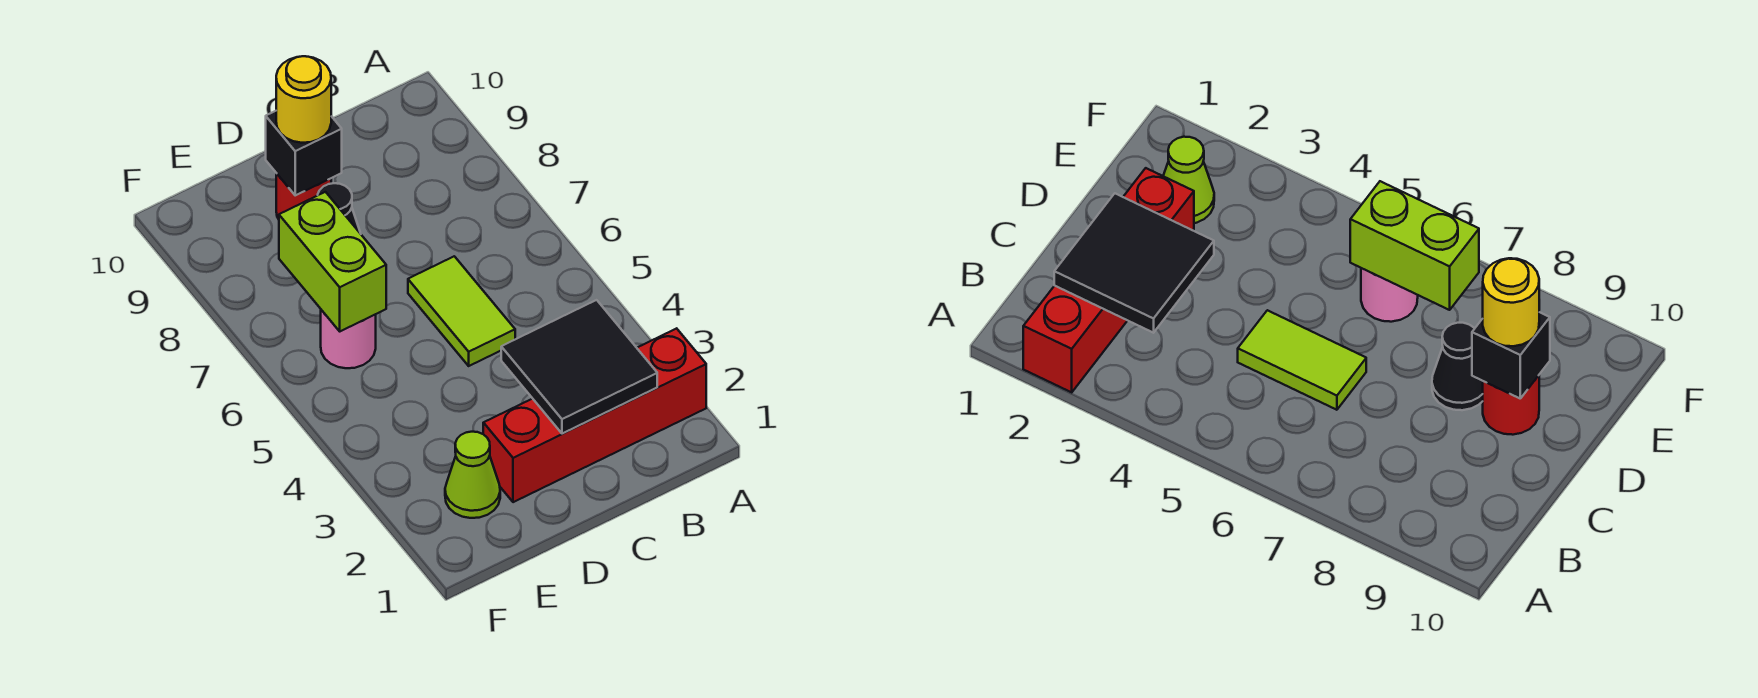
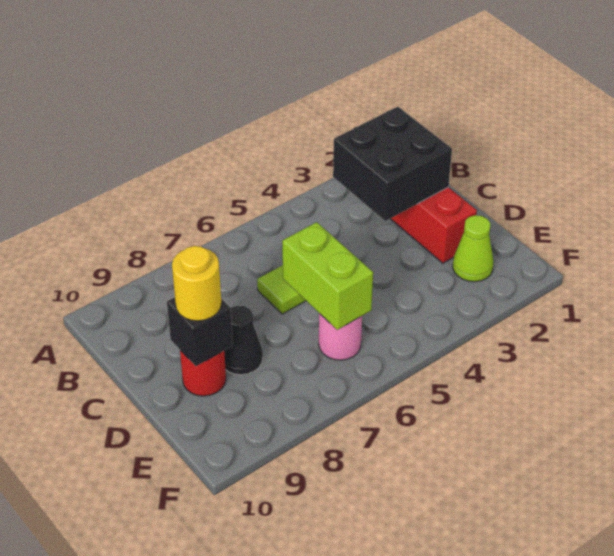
black 2x2 tile [501,300,657,434] -> black 2x2 brick [333,107,452,221]
lime 1x2 brick [279,192,386,331] -> lime 1x2 brick turned to [282,222,373,330]

